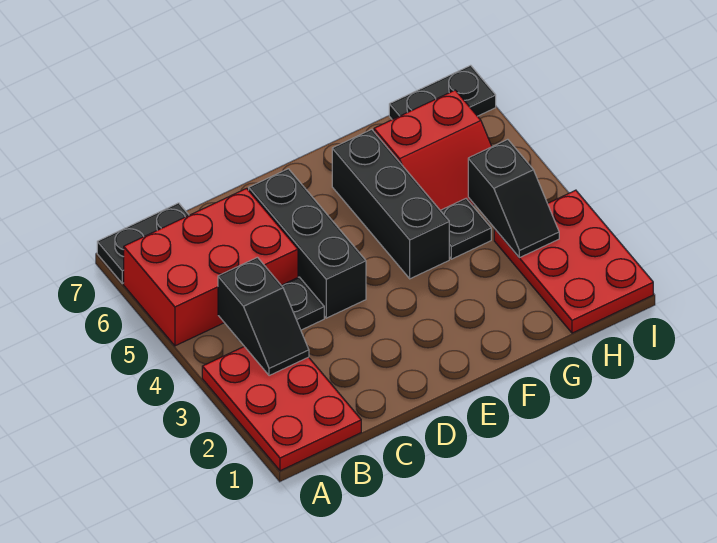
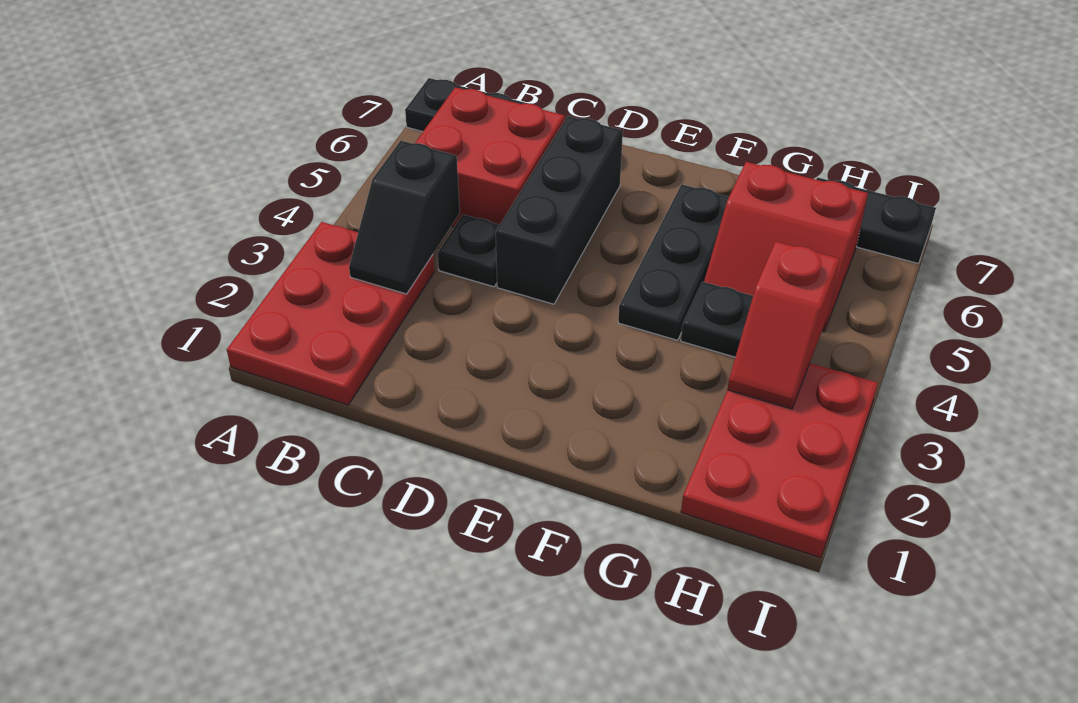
red 2x3 brick [124,188,298,346] -> red 2x2 brick [415,87,565,227]
black 1x3 brick [332,129,449,279] -> black 1x3 plate [618,185,729,340]
black 1x2 slope [468,139,559,258] -> red 1x2 slope [727,241,840,409]

